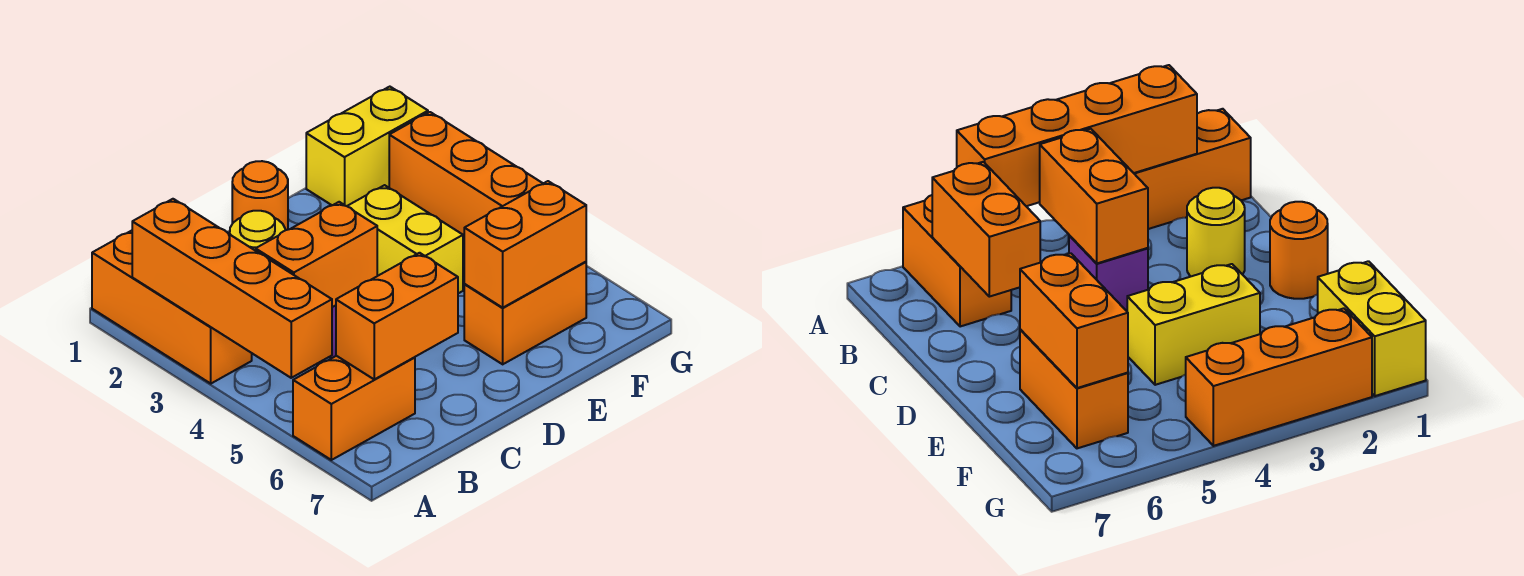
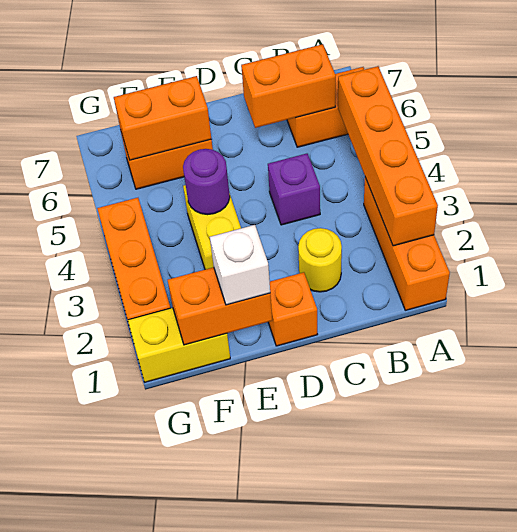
orange 1x2 brick [256,202,377,307] -> orange 1x2 brick moved to [168,267,272,345]
orange 1x1 round brick [232,161,288,230] -> orange 1x1 brick [268,272,318,346]
none -> white 1x1 brick [210,225,270,305]
none -> purple 1x1 round brick [183,149,230,215]

